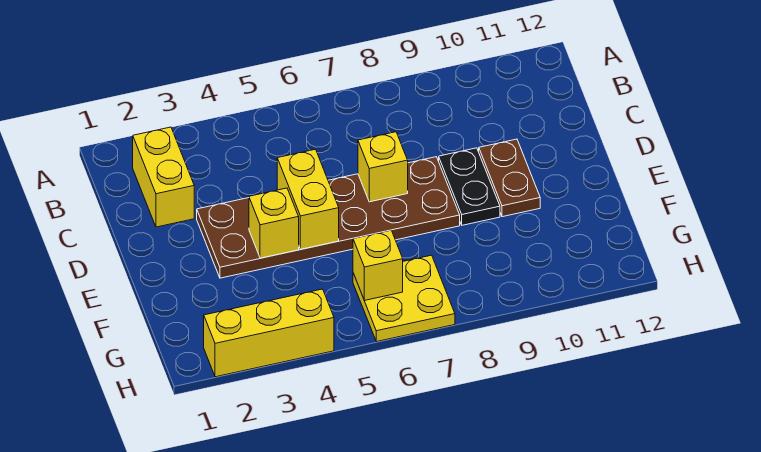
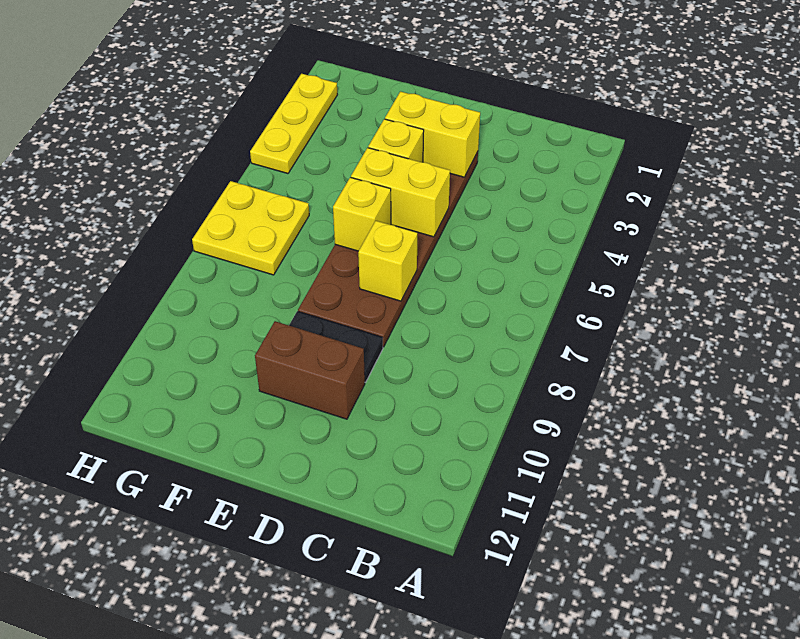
yellow 1x2 brick [133,127,194,227] -> yellow 1x2 brick moved to [385,92,480,177]
brown 1x2 plate [479,139,540,217] -> brown 1x2 brick [255,321,365,419]
yellow 1x1 brick [353,230,403,300] -> yellow 1x1 brick moved to [333,177,391,251]
yellow 1x3 brick [204,289,334,377] -> yellow 1x3 plate [250,74,338,174]

